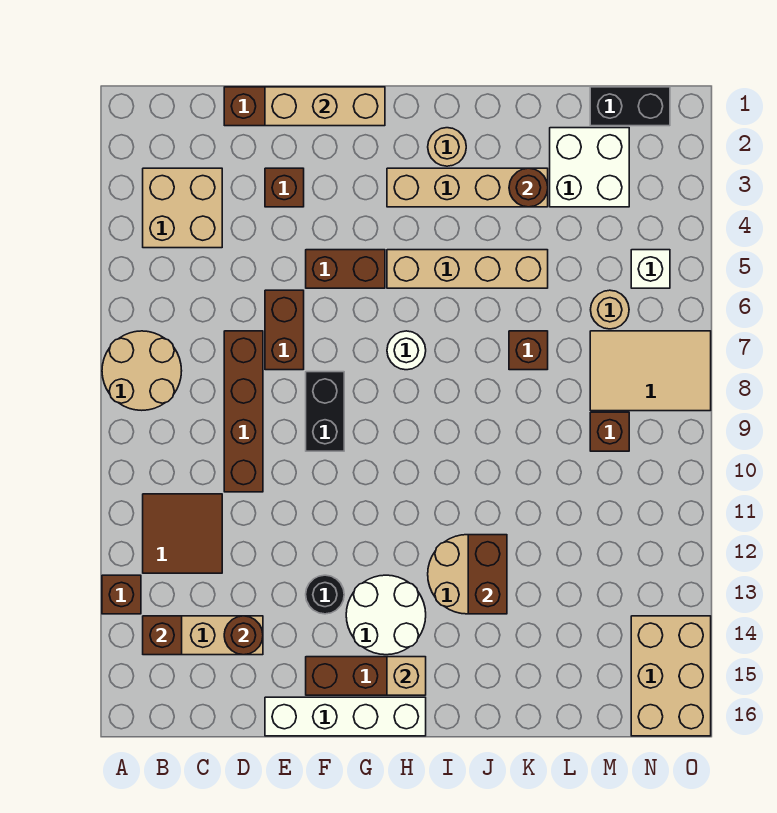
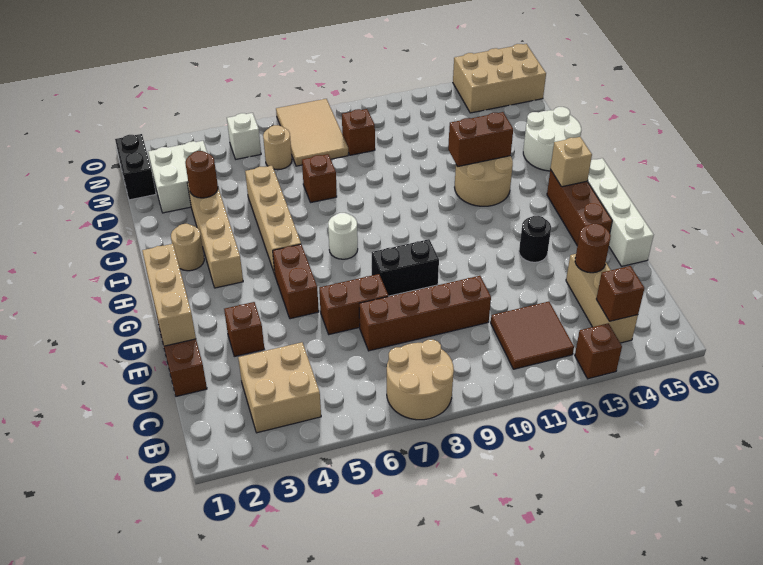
white 2x2 round brick [346,575,426,655] -> white 2x2 round brick moved to [523,107,581,171]

